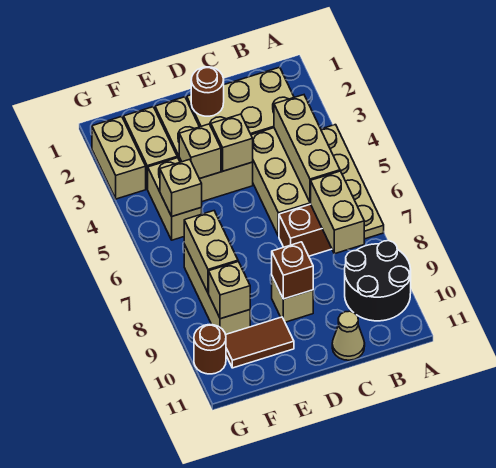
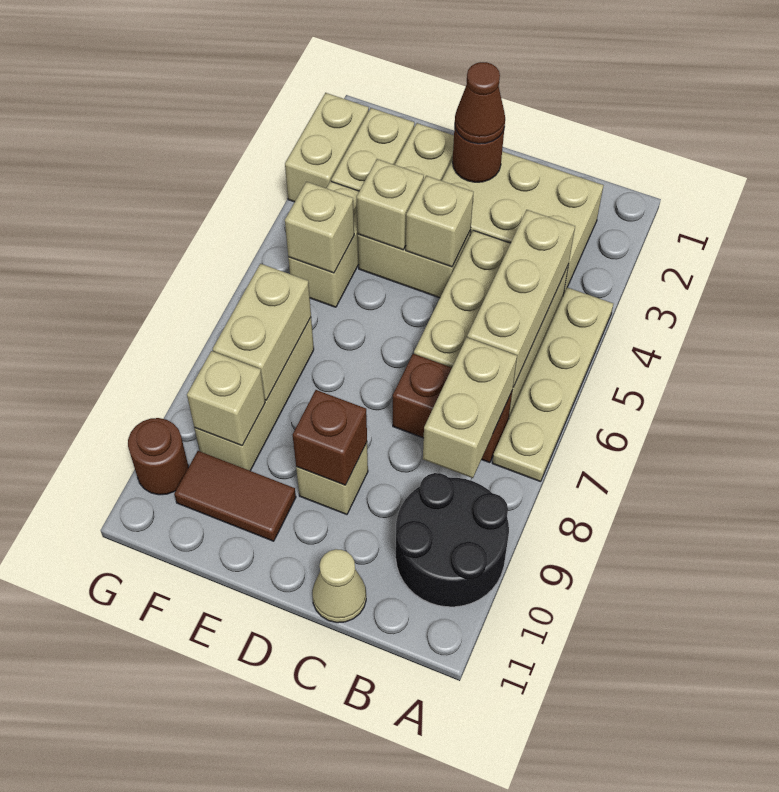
none -> brown 1x1 cone [455,62,505,144]

